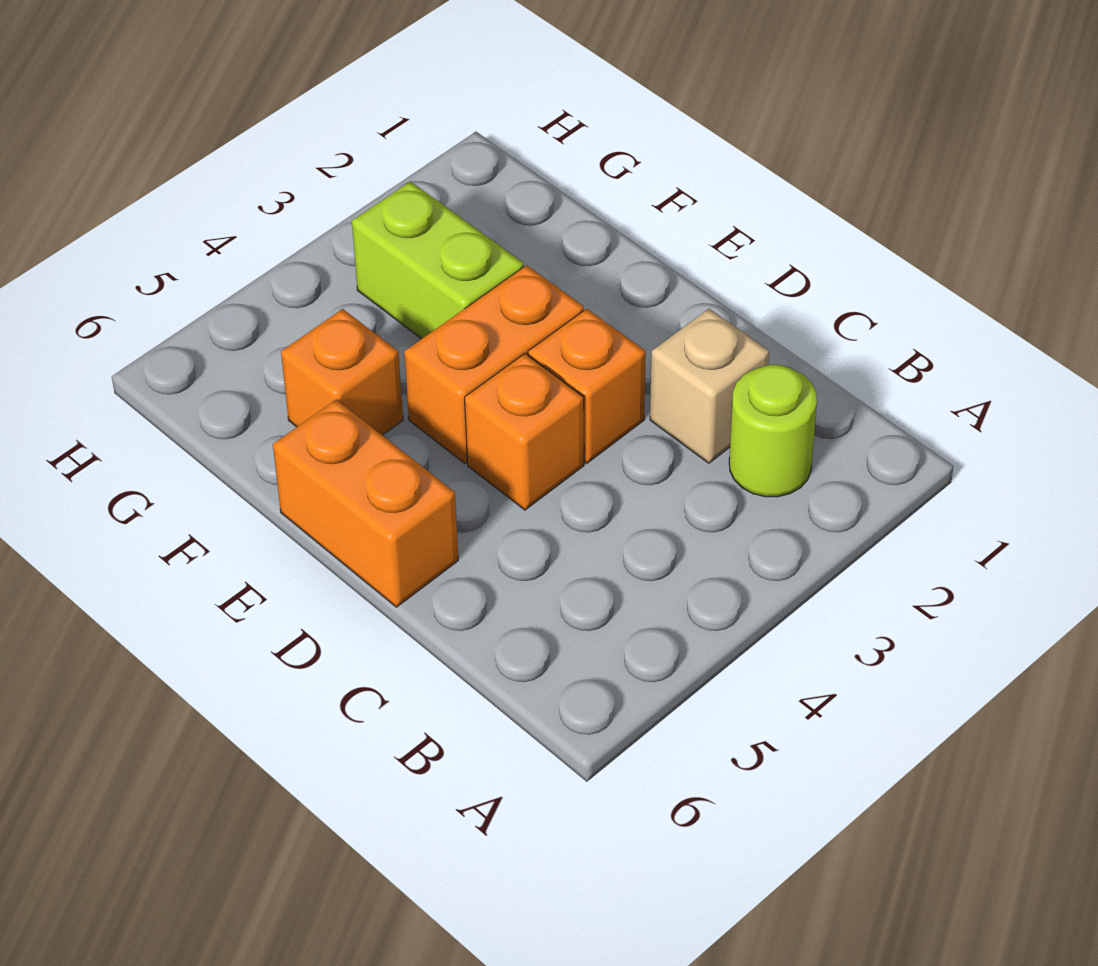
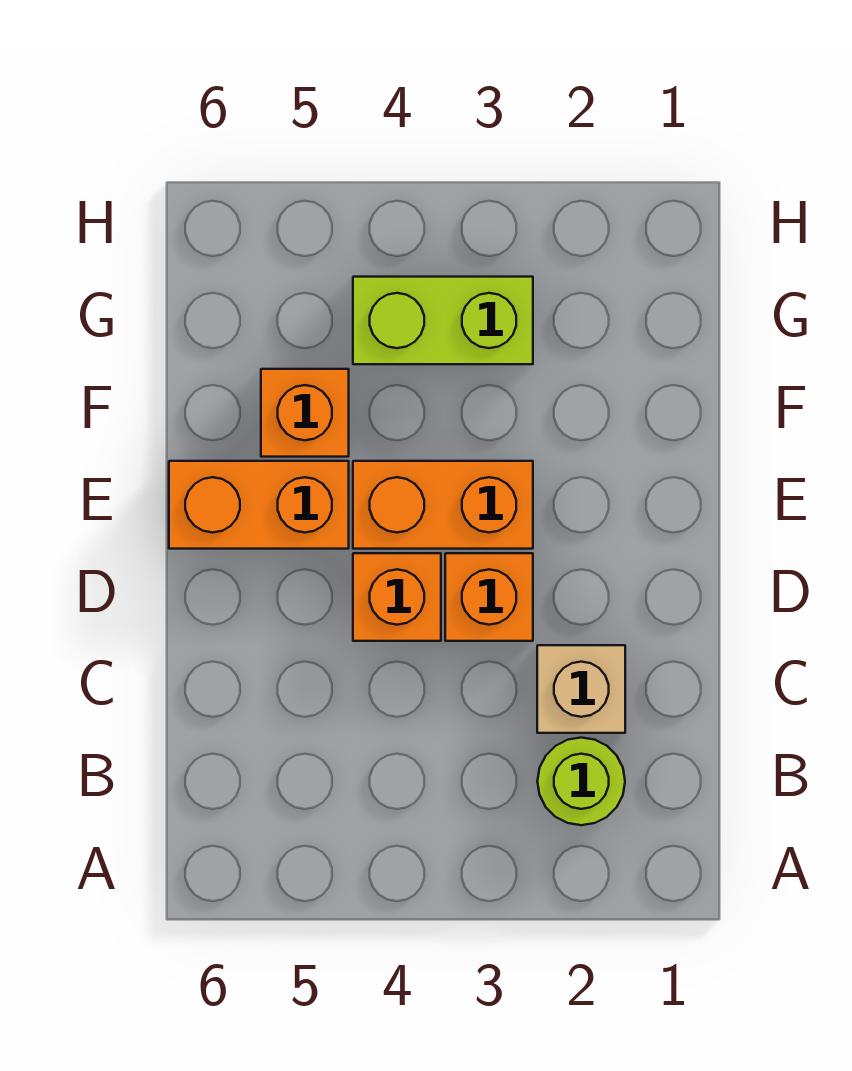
orange 1x2 brick [273,400,458,607] -> orange 1x2 brick turned to [169,461,349,549]
lime 1x2 brick [352,181,524,339] -> lime 1x2 brick turned to [353,277,533,364]

